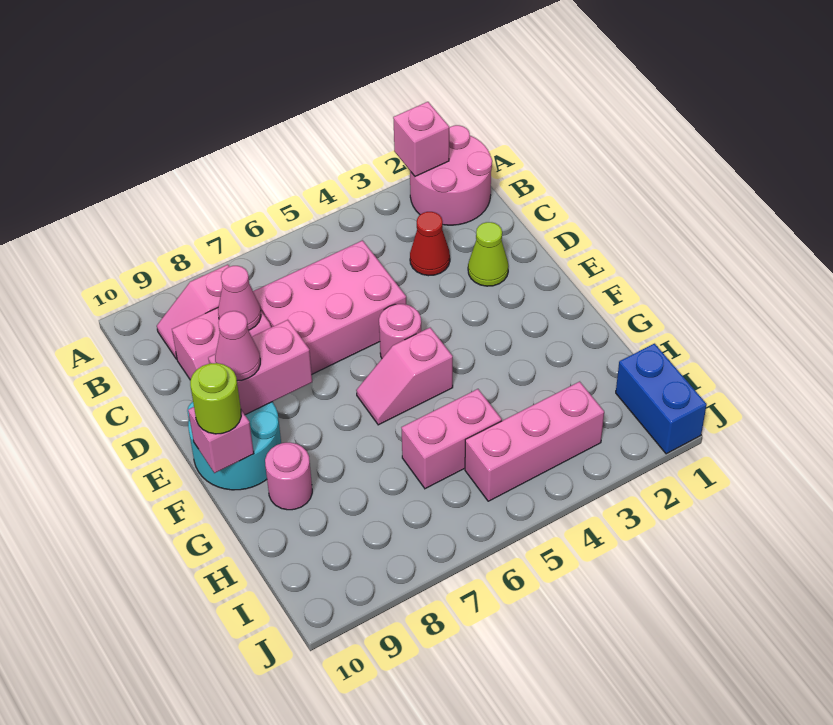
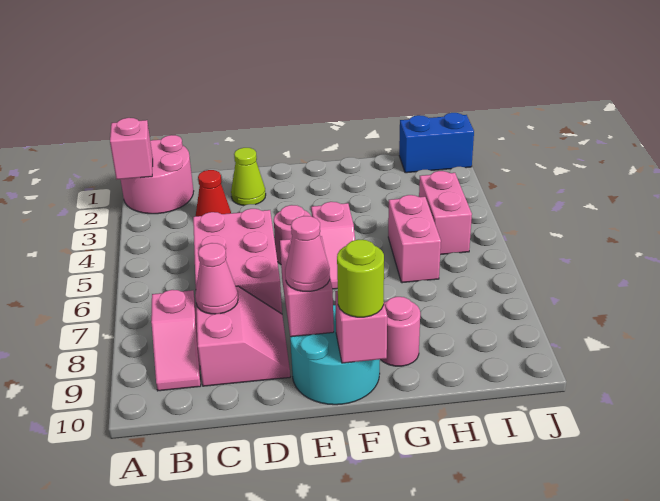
pink 1x3 brick [465,382,604,501] -> pink 1x2 brick [419,171,472,255]

